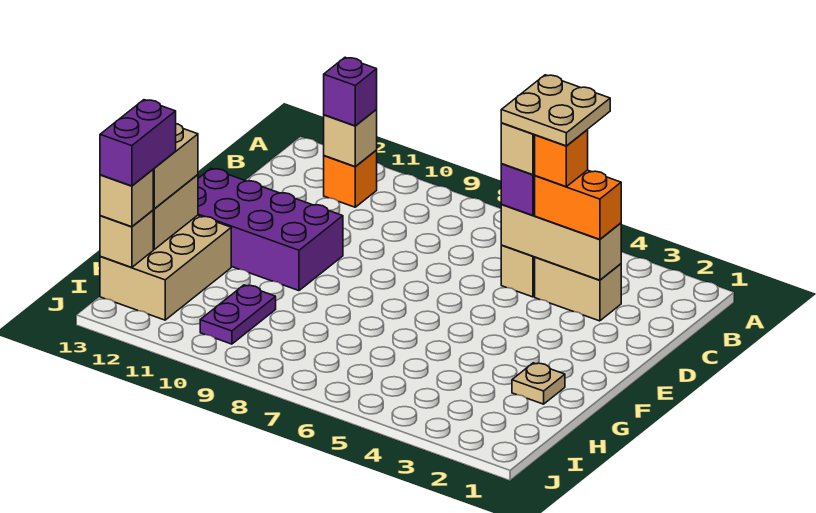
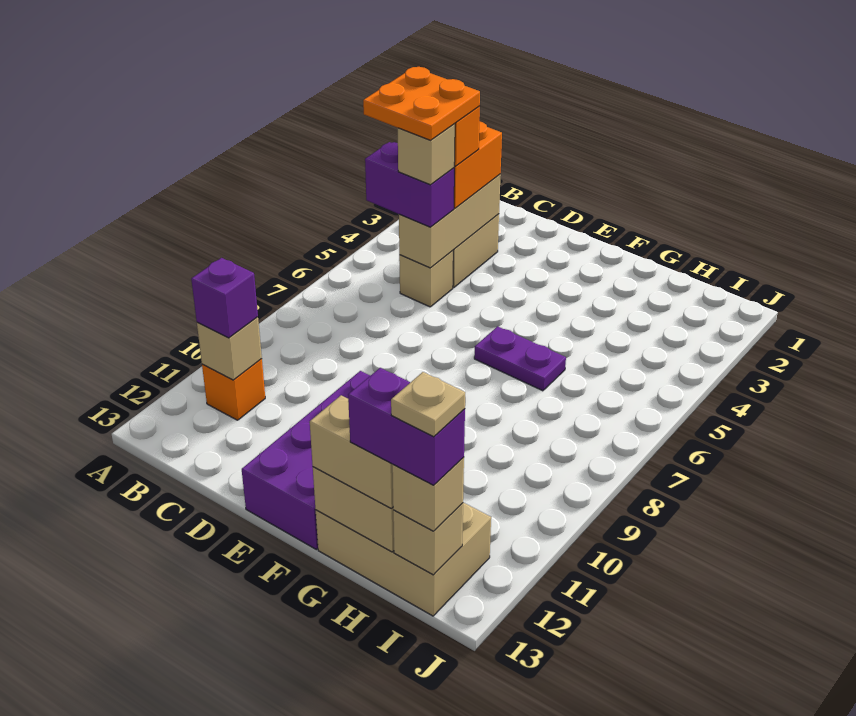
tan 2x2 plate [501,75,610,146] -> orange 2x2 plate [363,67,480,140]
tan 1x1 plate [512,363,565,404] -> tan 1x1 plate moved to [391,372,465,437]
purple 1x2 plate [200,285,276,344] -> purple 1x2 plate moved to [474,326,566,391]

